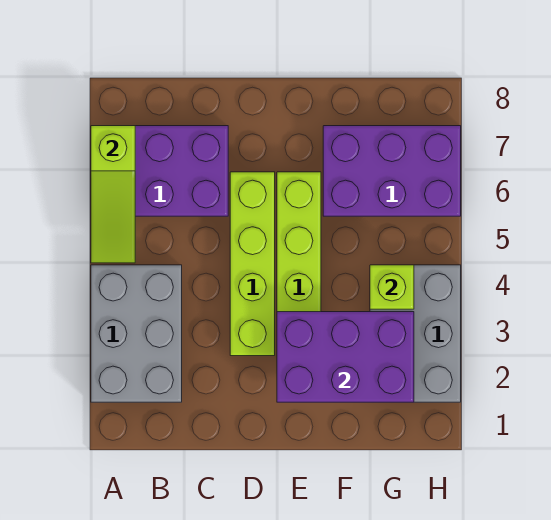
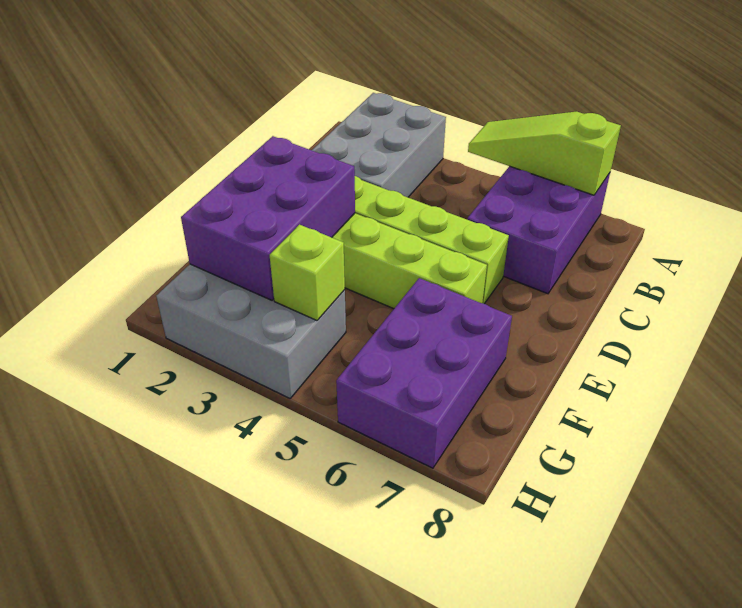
grey 2x3 brick [91,265,182,402] -> grey 2x3 brick turned to [312,93,446,197]

